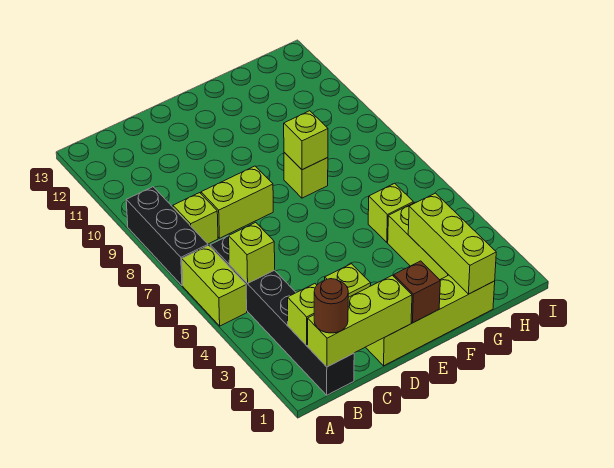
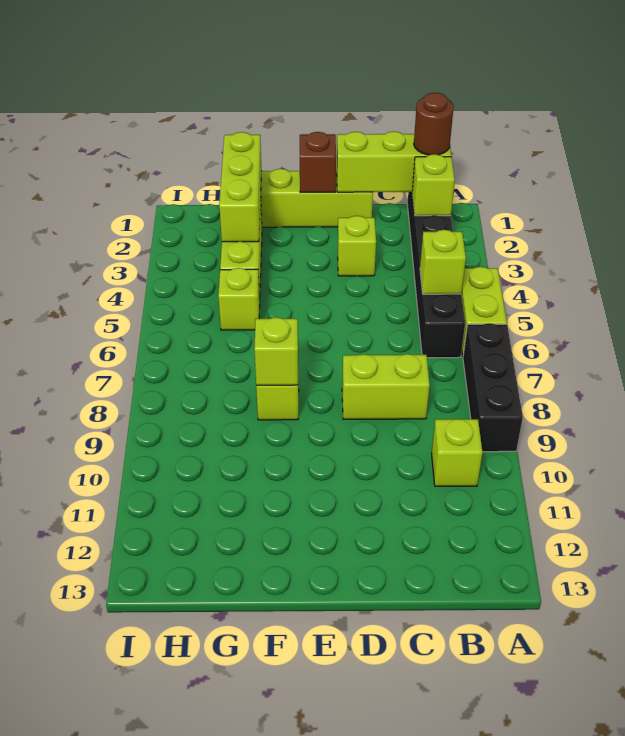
lime 1x1 brick [173,193,218,244] -> lime 1x1 brick moved to [432,419,483,486]

